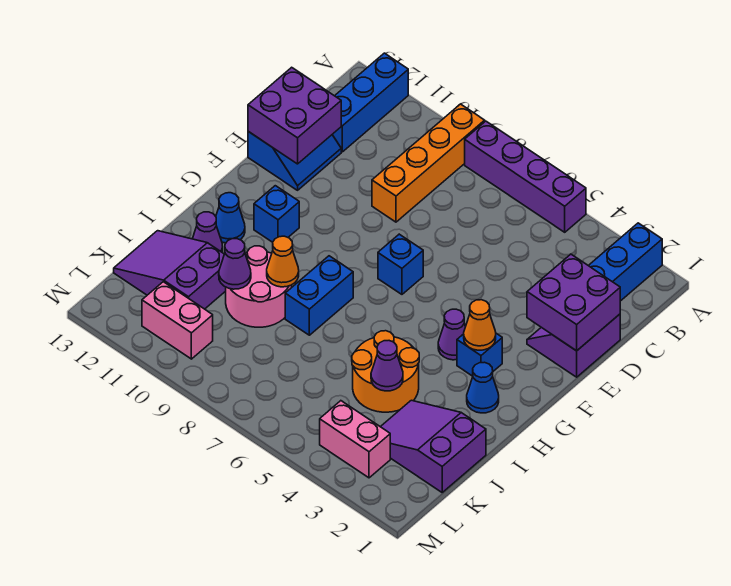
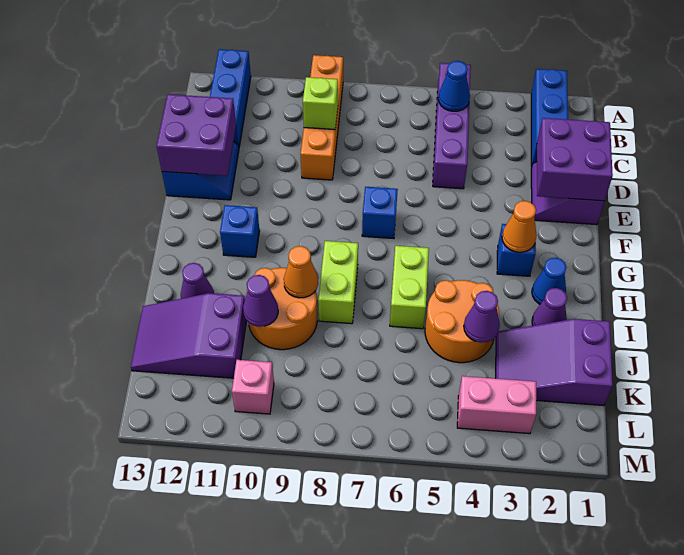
purple 1x4 brick [465,121,586,232] -> purple 1x4 brick turned to [433,63,471,189]
none -> lime 1x1 brick [303,77,338,130]
purple 1x1 cone [438,309,466,360] -> purple 1x1 cone moved to [532,288,567,326]
none -> lime 1x2 brick [390,246,429,329]
blue 1x2 brick [285,256,353,335] -> lime 1x2 brick [318,241,358,324]
blue 1x1 cone [216,193,245,243] -> blue 1x1 cone moved to [438,61,470,111]
pink 2x2 round brick [226,246,292,327] -> orange 2x2 round brick [246,268,317,350]
pink 1x2 brick [142,282,213,359] -> pink 1x1 brick [232,360,274,414]

